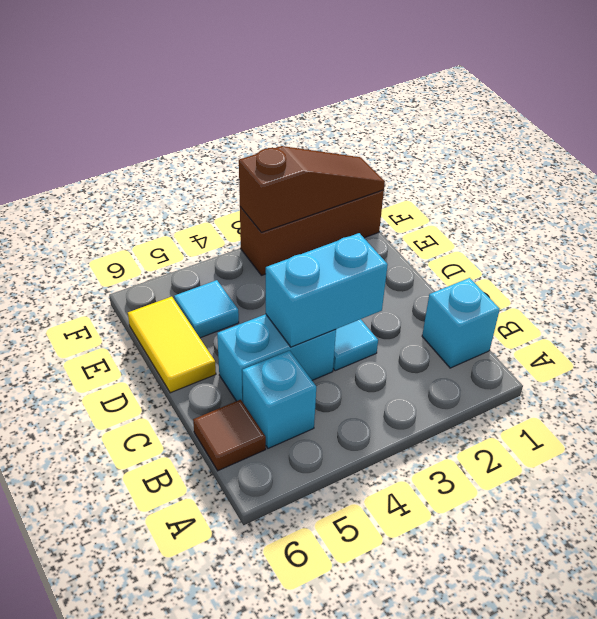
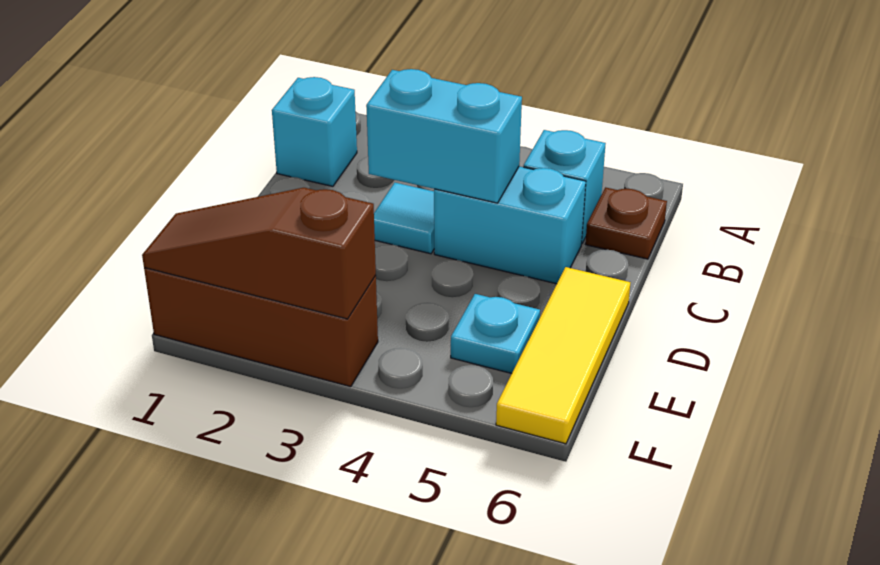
brown 1x1 tile [193,400,266,471] -> brown 1x1 plate [585,187,667,259]
yellow 1x2 tile [128,297,216,393] -> yellow 1x3 tile [496,267,630,444]
cyan 1x1 tile [174,280,239,338] -> cyan 1x1 plate [451,294,540,373]

